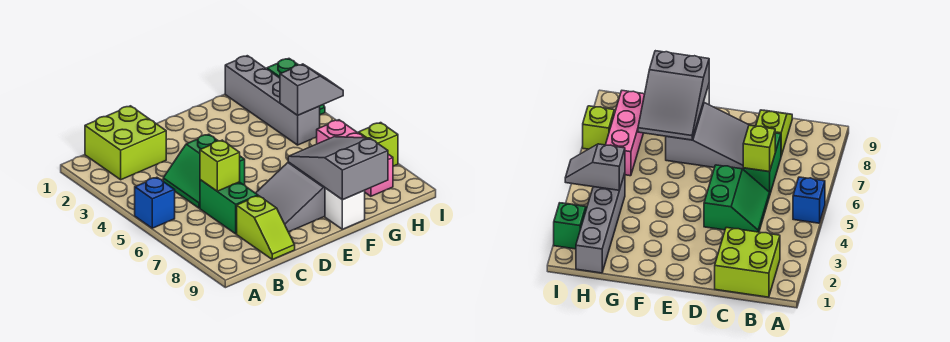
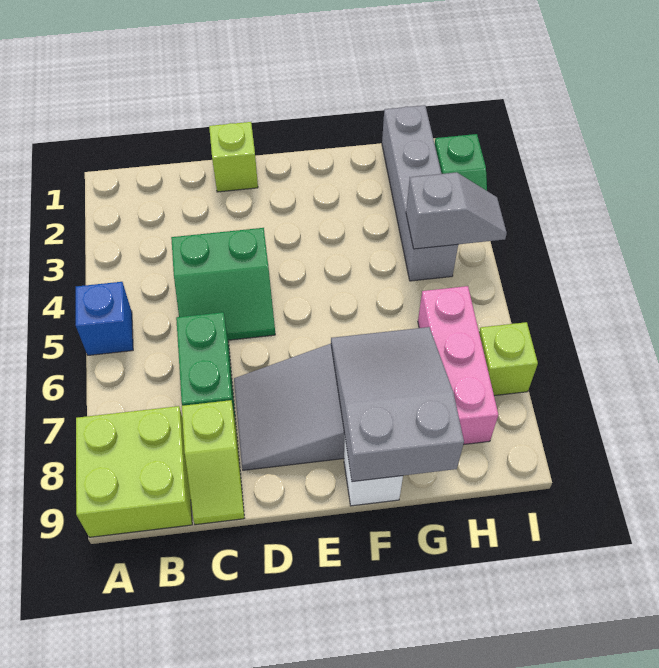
lime 2x2 brick [85,106,166,180] -> lime 2x2 brick moved to [76,406,192,537]
green 2x2 slope [163,134,245,208] -> green 2x2 slope turned to [171,228,275,340]
lime 1x1 brick [200,140,240,191] -> lime 1x1 brick moved to [209,122,258,192]

